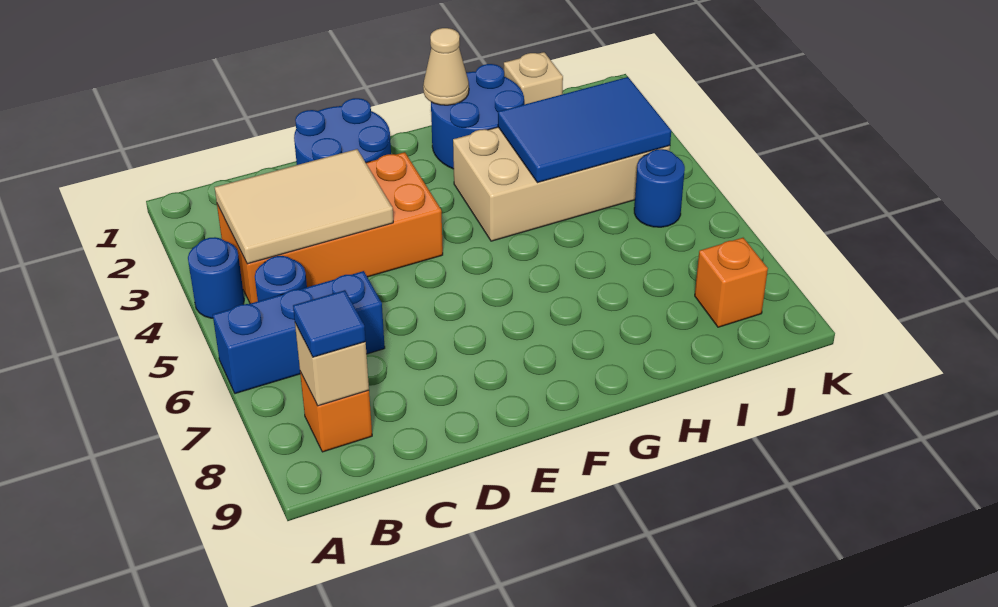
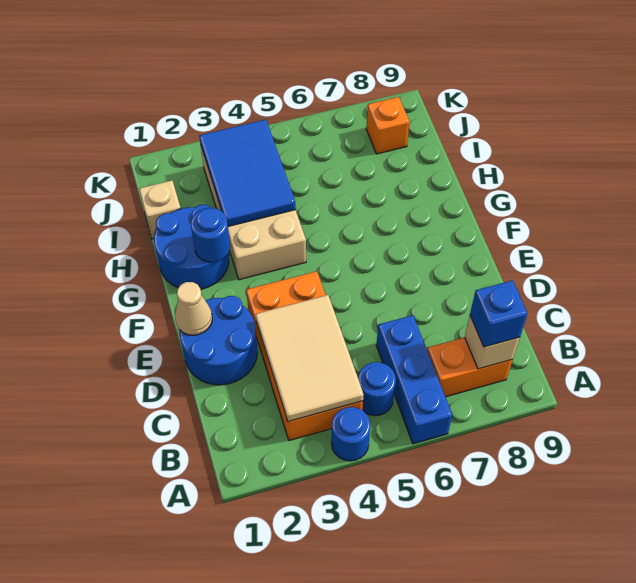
orange 1x1 brick [300,372,372,452] -> orange 1x2 brick [427,337,512,397]
blue 1x1 tile [293,290,366,357] -> blue 1x1 brick [470,280,528,347]
tan 1x1 cone [423,28,469,105] -> tan 1x1 cone moved to [175,282,212,335]
blue 1x1 round brick [634,149,685,227] -> blue 1x1 round brick moved to [191,208,230,262]

